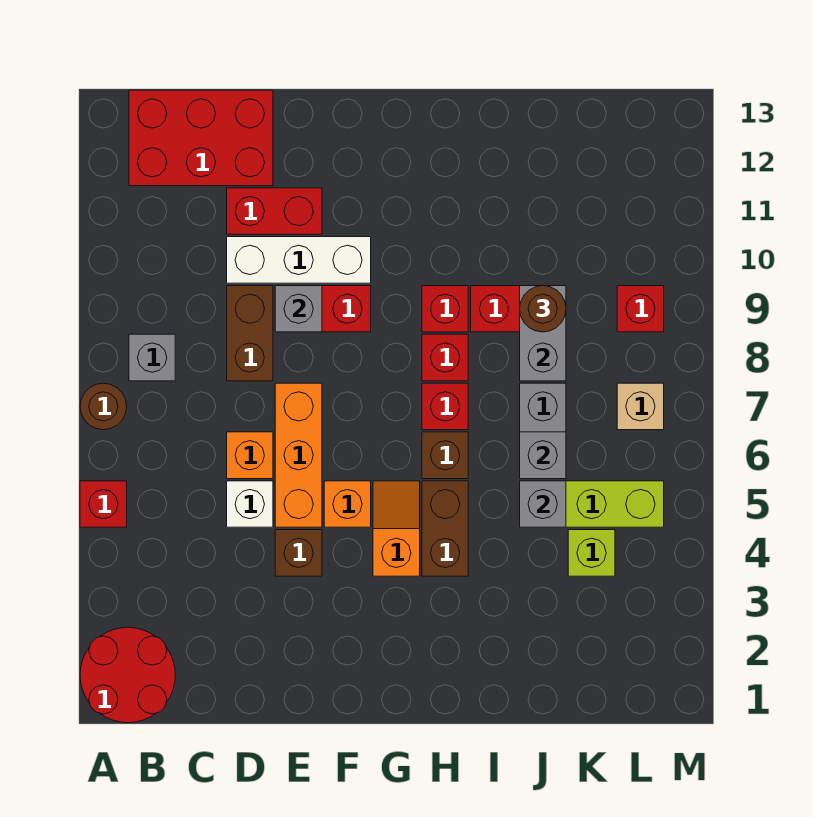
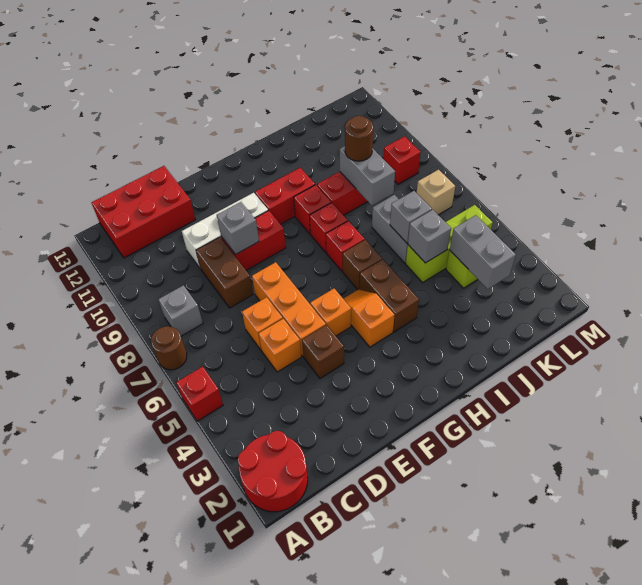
white 1x1 brick [227,481,273,527] -> orange 1x1 brick [259,319,301,372]
red 1x2 brick [227,188,322,234] -> red 1x2 brick moved to [255,168,315,224]
none -> grey 1x2 brick [450,215,516,289]

